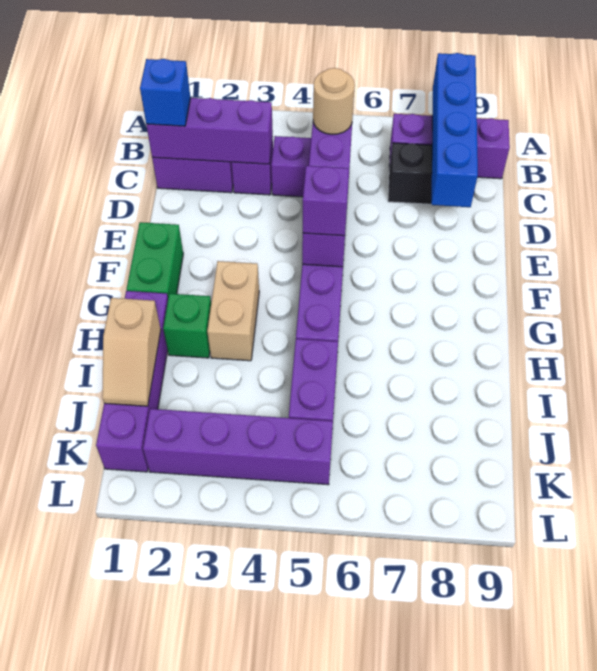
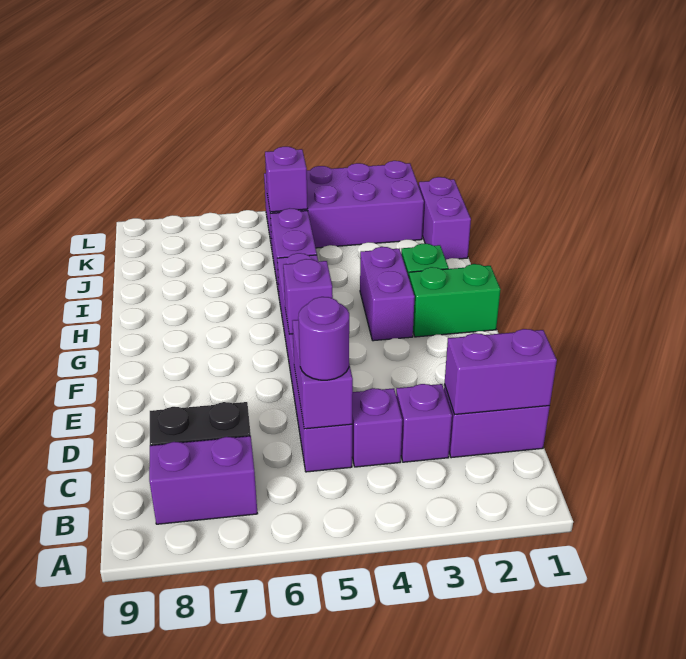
blue 1x4 brick [431,53,478,207] -> none
purple 1x3 brick [389,114,510,179] -> purple 1x2 brick [149,436,258,524]
purple 1x3 brick [146,98,273,164] -> purple 1x2 brick [445,329,557,415]
blue 1x1 brick [140,59,190,126] -> none
tan 1x1 round brick [313,68,355,134] -> purple 1x1 round brick [298,297,349,380]
green 1x2 brick [127,222,183,297] -> green 1x2 brick turned to [409,264,501,337]
purple 1x1 brick [303,166,349,236] -> purple 1x1 brick moved to [265,147,308,212]
tan 1x2 brick [207,261,259,361] -> purple 1x2 brick [360,247,415,341]
purple 1x4 brick [96,291,168,472] -> purple 1x2 brick [419,177,471,259]
tan 1x2 slope [102,298,161,406] -> none
purple 1x4 brick [143,409,333,485] -> purple 2x4 brick [264,161,424,248]

